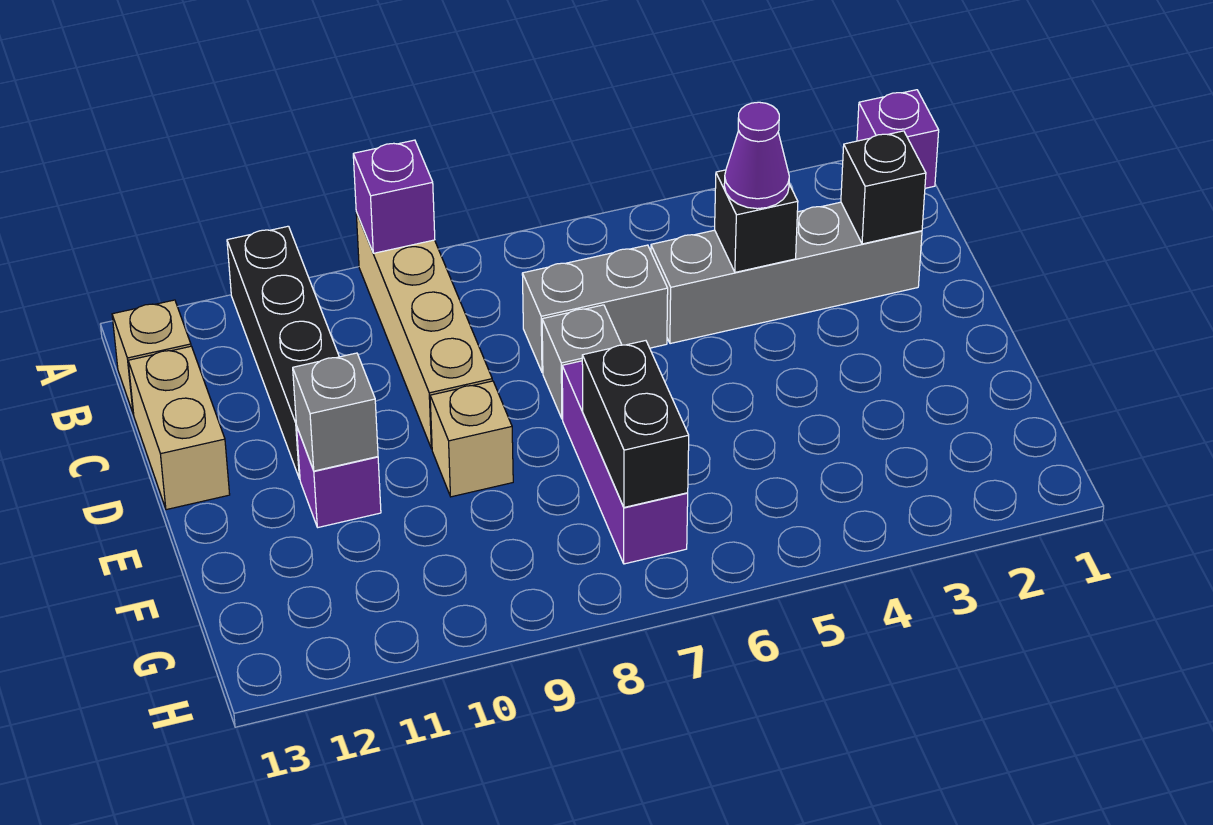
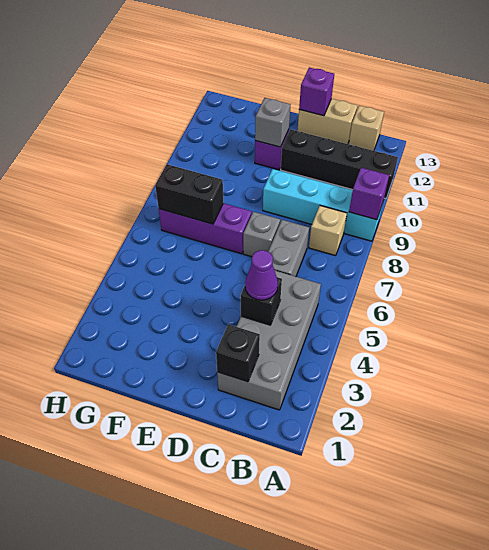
purple 1x1 brick [857,90,939,188] -> purple 1x1 brick moved to [299,67,334,116]
tan 1x4 brick [356,212,492,449] -> cyan 1x4 brick [263,169,383,241]
grey 1x4 brick [651,202,922,344] -> grey 2x4 brick [217,271,321,410]
tan 1x1 brick [430,381,513,497] -> tan 1x1 brick moved to [309,206,347,256]

